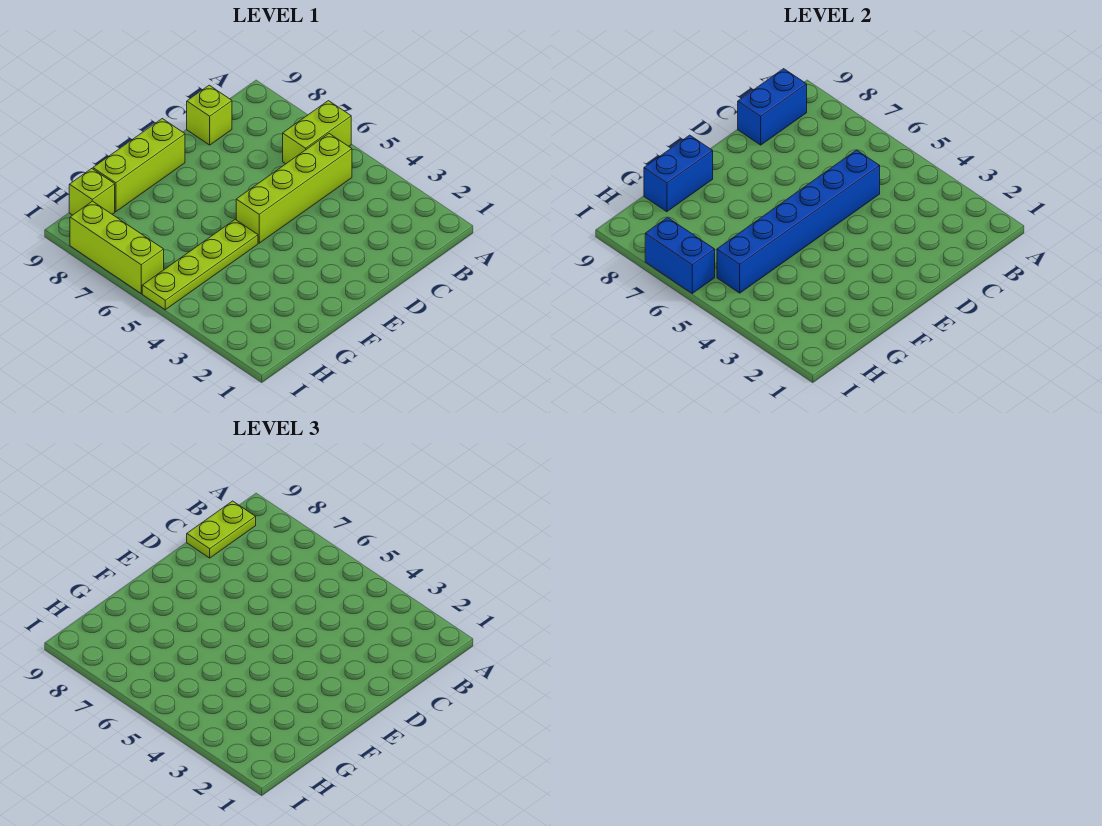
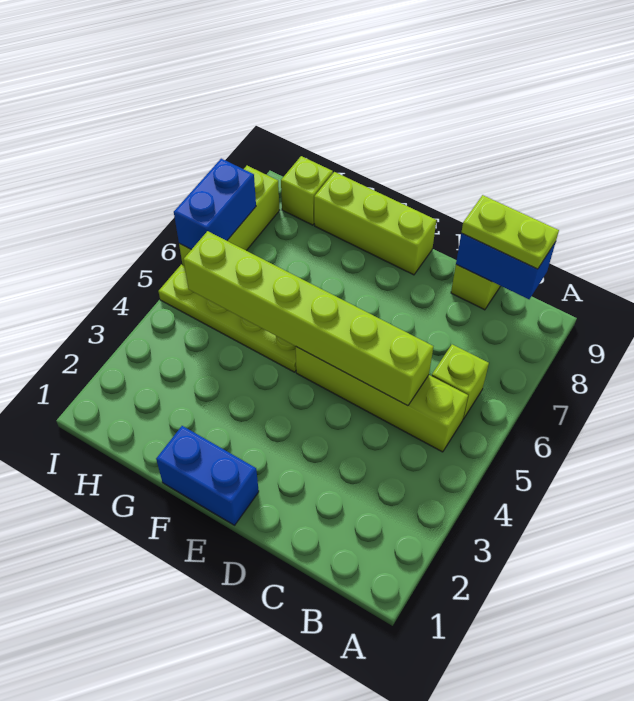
lime 1x2 brick [283,101,351,164] -> lime 1x1 brick [432,344,489,419]
blue 1x6 brick [717,150,880,293] -> lime 1x6 brick [184,231,433,406]
blue 1x2 brick [644,135,713,212] -> blue 1x2 brick moved to [156,426,259,525]

